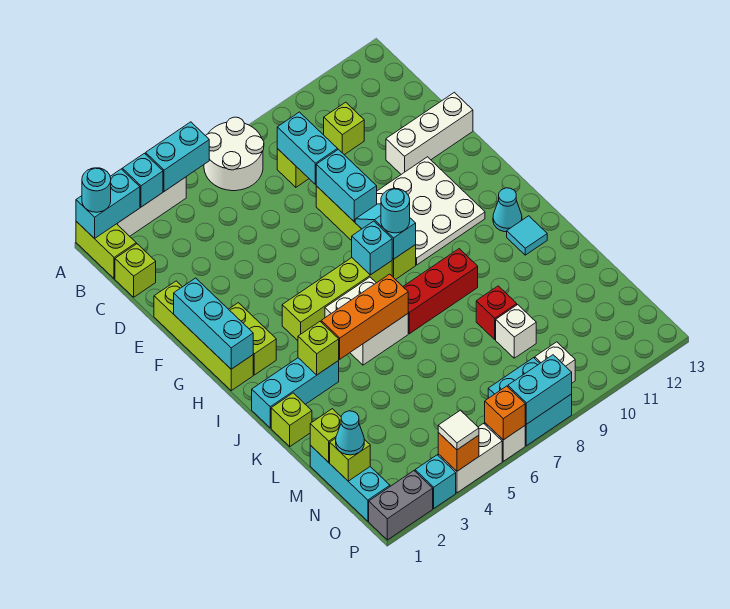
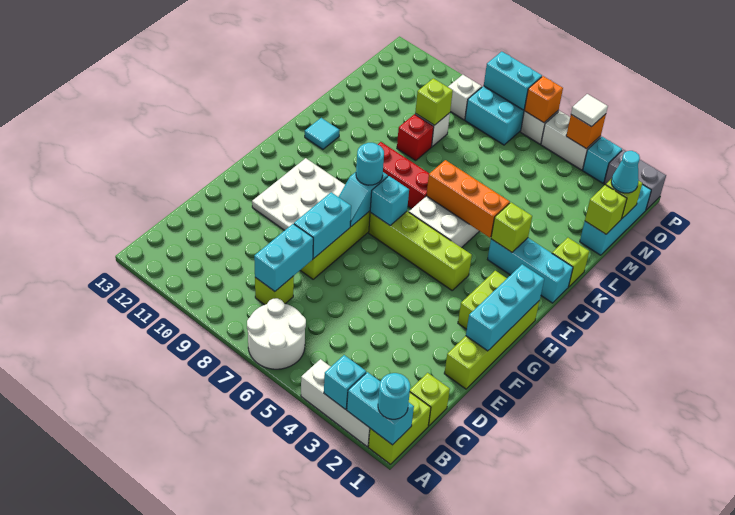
cyan 1x2 brick [146,122,209,191] -> none
lime 1x1 brick [324,102,364,155] -> lime 1x1 brick moved to [415,78,453,125]
white 1x3 brick [386,92,473,174] -> none
cyan 1x1 cone [493,188,522,232] -> none

